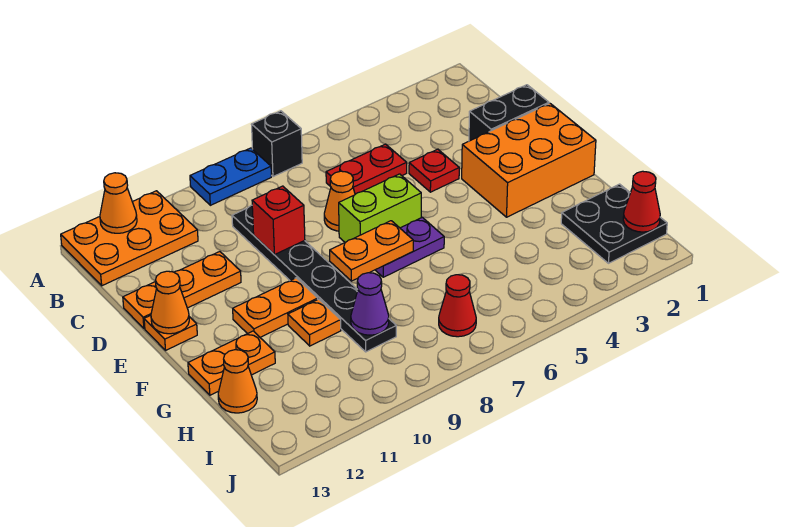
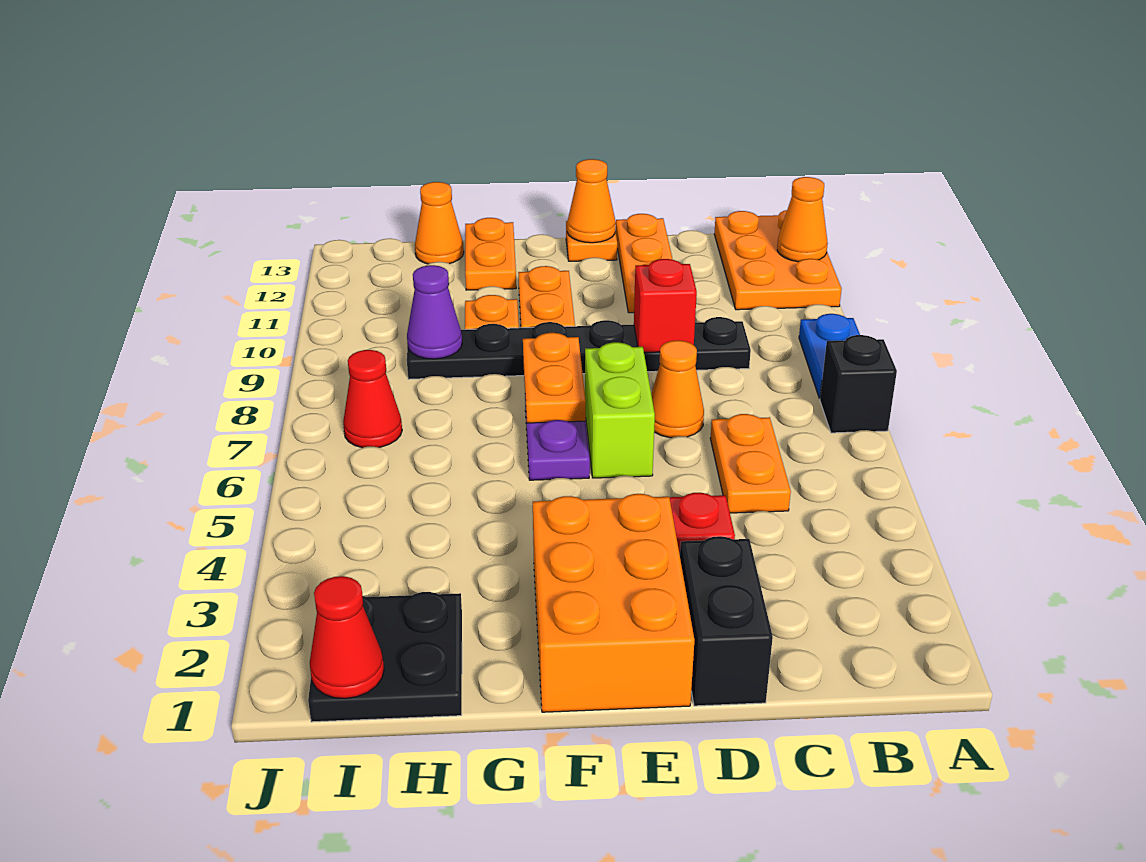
red 1x2 plate [326,144,407,194] -> orange 1x2 plate [710,414,791,513]

